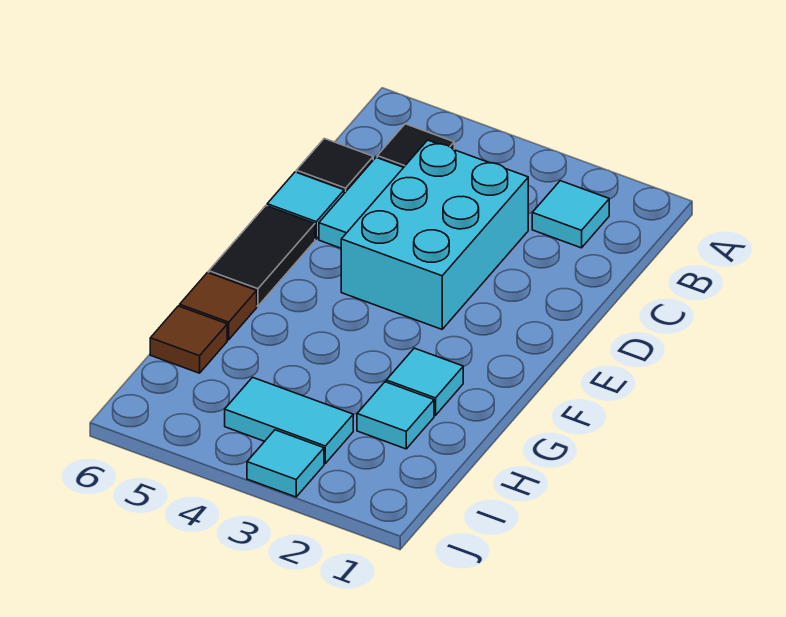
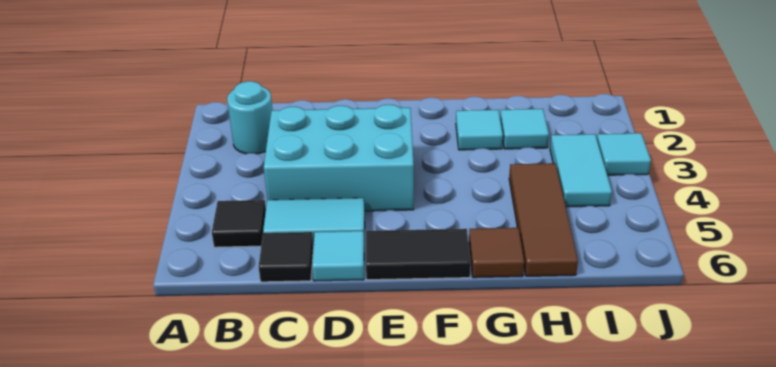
cyan 1x1 tile [532,181,609,248] -> cyan 1x1 round brick [227,81,272,154]
brown 1x1 tile [150,306,227,373] -> brown 1x3 tile [509,163,578,276]

